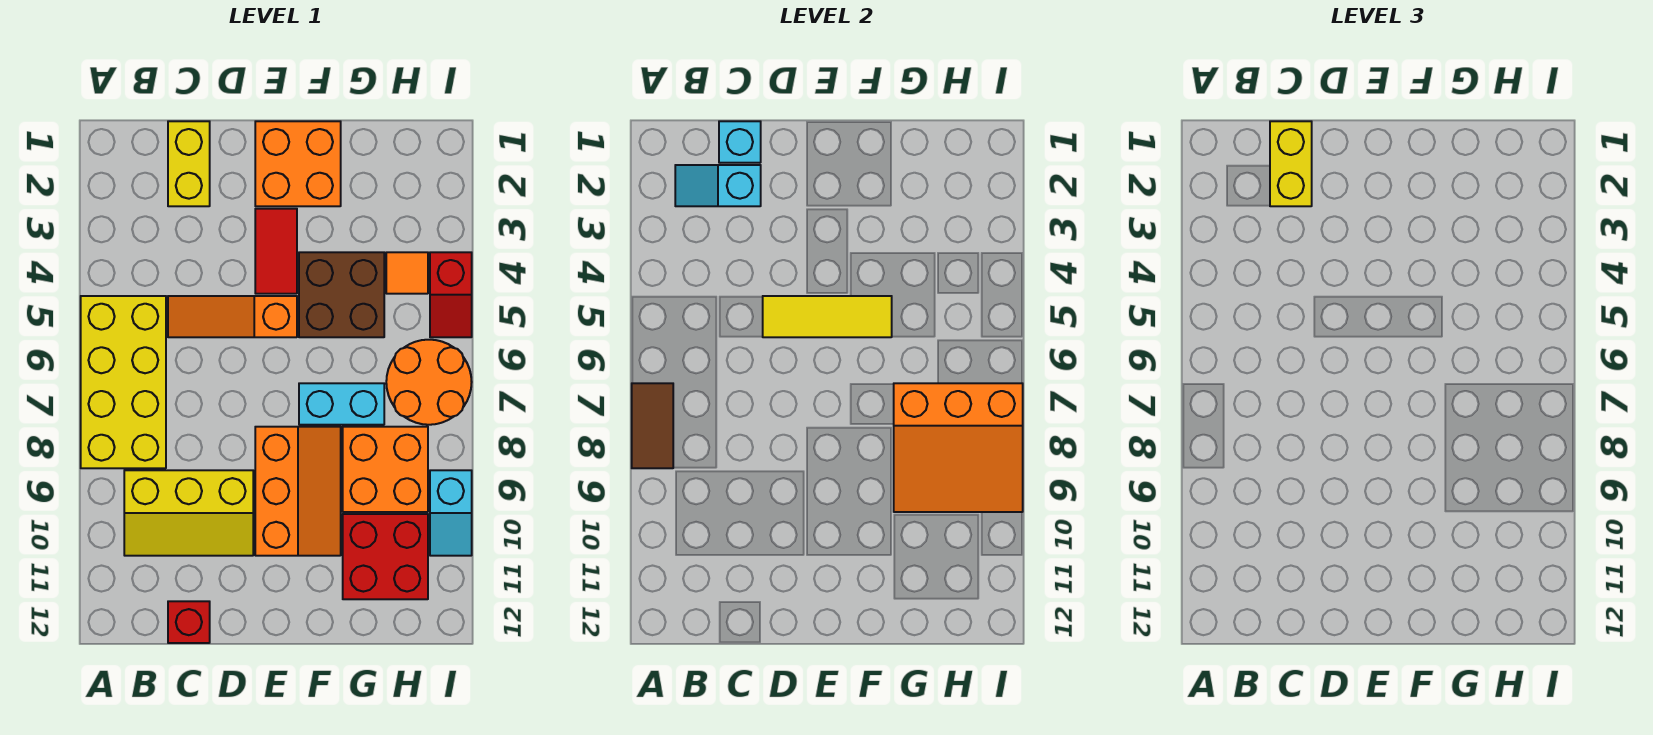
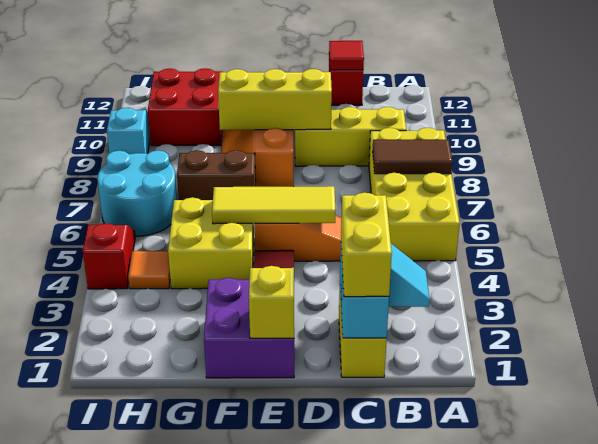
brown 1x2 tile [632,383,673,468] -> brown 1x2 tile turned to [372,139,453,174]
none -> red 1x1 tile [329,41,364,70]
none -> yellow 1x3 brick [218,69,332,130]
orange 2x2 brick [255,121,341,206] -> purple 2x2 brick [204,278,294,378]
none -> yellow 1x1 brick [249,266,294,338]
brown 2x2 brick [299,252,384,337] -> yellow 2x2 brick [168,197,254,289]
cyan 1x2 brick [299,383,384,425] -> brown 1x2 brick [177,150,256,200]
orange 3x3 slope [894,383,1023,512] -> none
orange 2x2 brick [343,427,428,512] -> none
orange 2x2 round brick [386,340,472,425] -> cyan 2x2 round brick [97,150,177,236]

